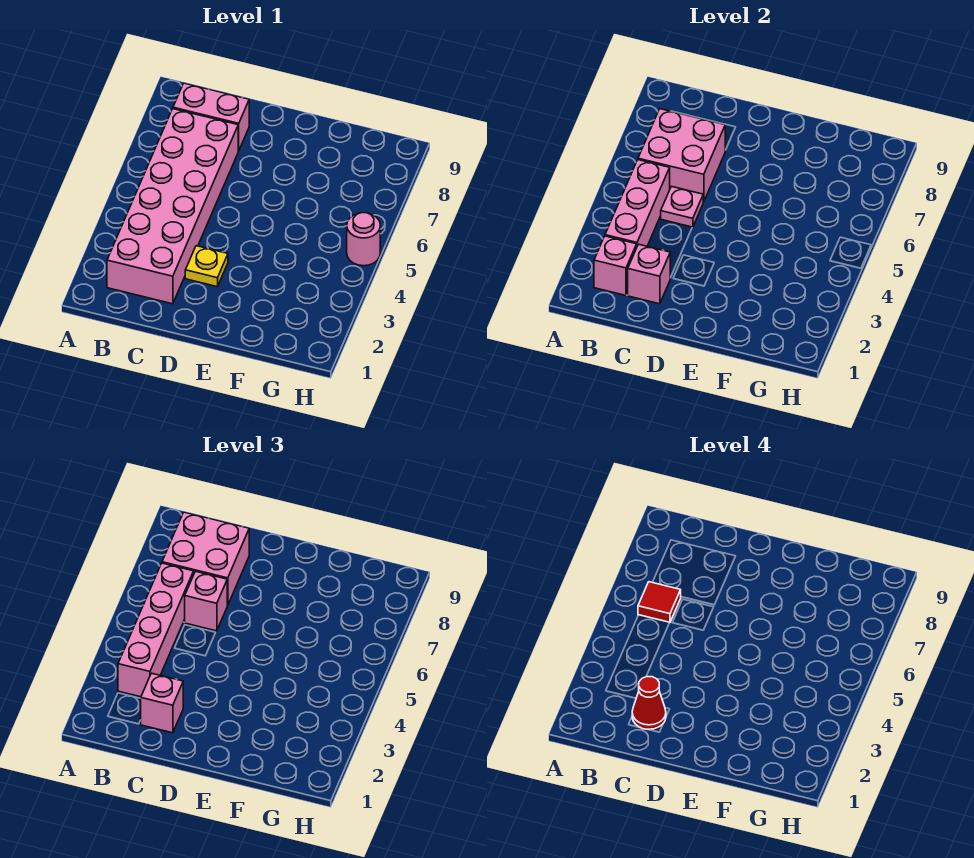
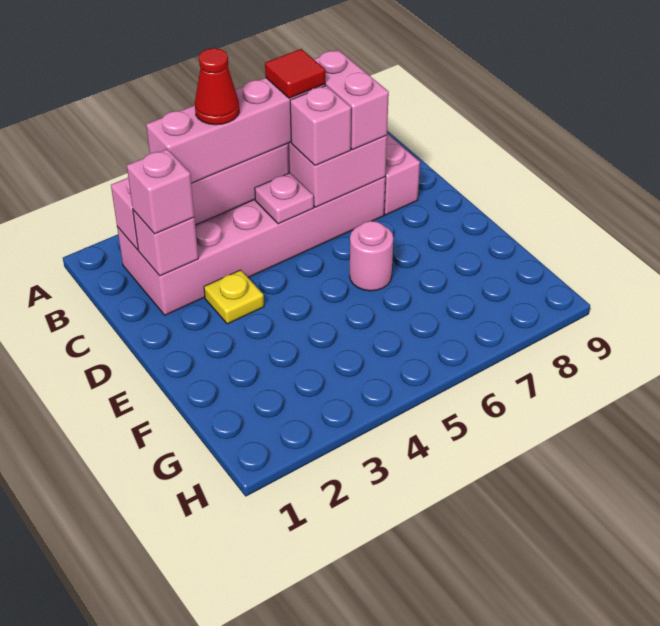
pink 2x2 brick [162,512,249,606] -> pink 1x2 brick [314,50,389,150]
red 1x1 cone [632,677,666,729] -> red 1x1 cone moved to [195,48,239,125]
pink 1x1 round brick [347,213,380,266] -> pink 1x1 round brick moved to [350,221,393,291]

